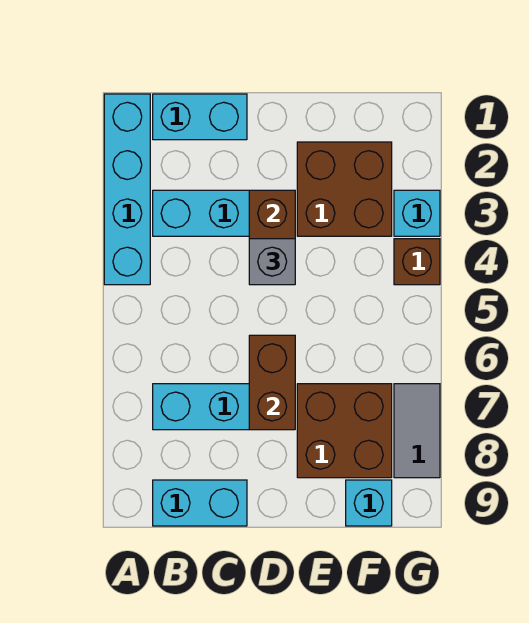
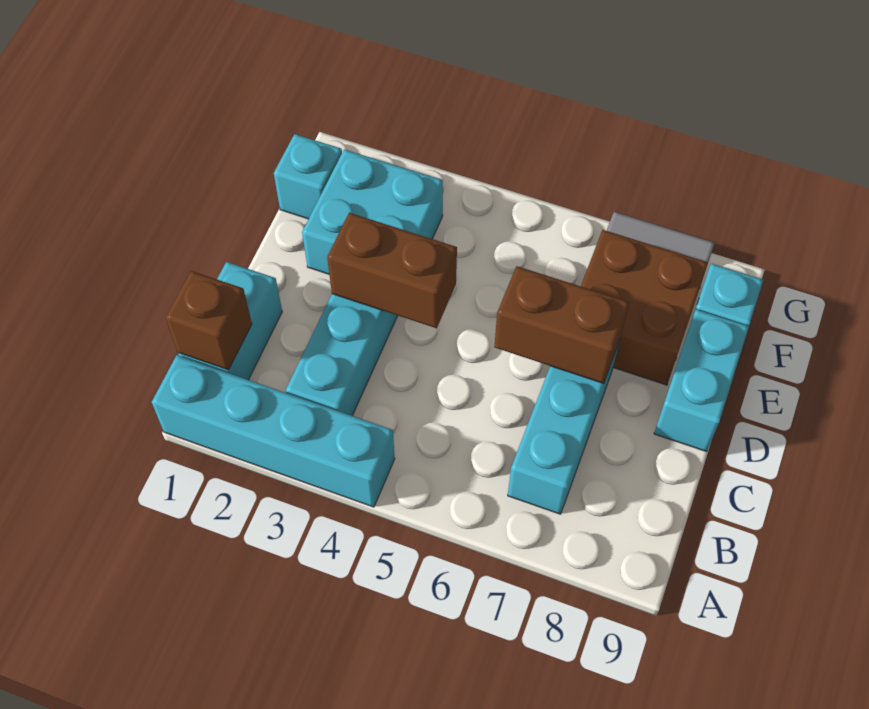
cyan 1x2 brick [153,480,247,526] -> cyan 1x2 brick moved to [654,309,749,452]
grey 1x1 brick [249,239,295,285] -> none
brown 2x2 brick [297,142,392,236] -> cyan 2x2 brick [302,149,443,274]
cyan 1x1 brick [394,190,440,236] -> cyan 1x1 brick moved to [274,134,342,219]
brown 1x1 brick [394,239,440,285] -> brown 1x1 brick moved to [166,271,252,370]

